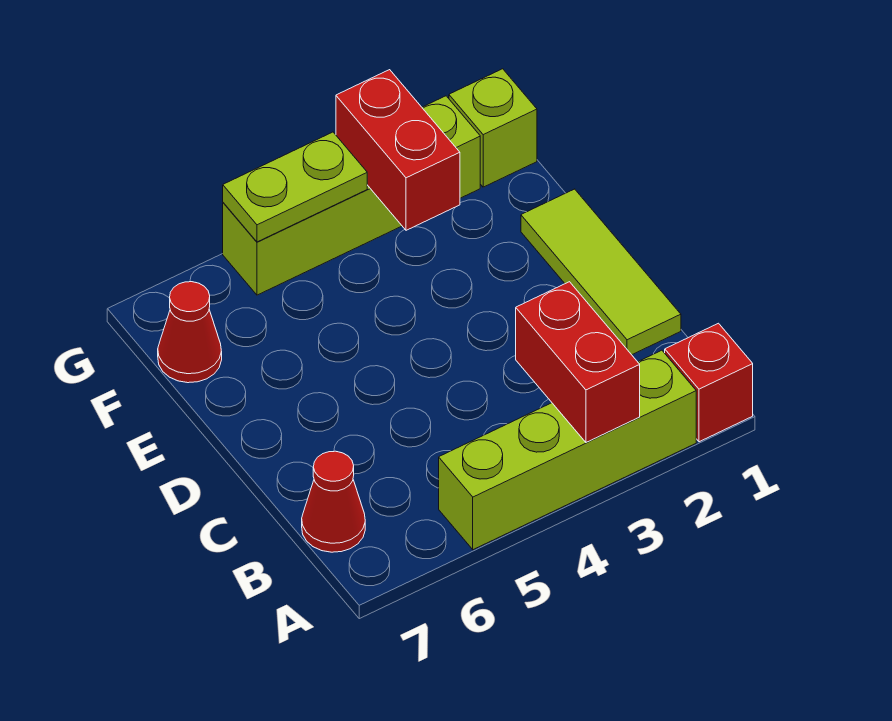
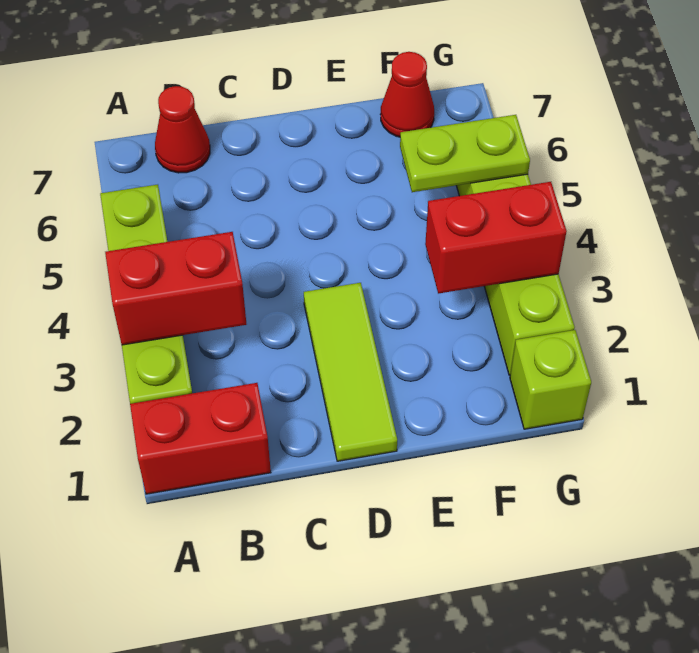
red 1x1 brick [665,323,753,442] -> red 1x2 brick [130,383,271,494]
lime 1x3 tile [521,189,681,355] -> lime 1x3 tile turned to [304,283,397,461]
lime 1x2 plate [223,132,367,242] -> lime 1x2 plate turned to [400,115,530,192]

